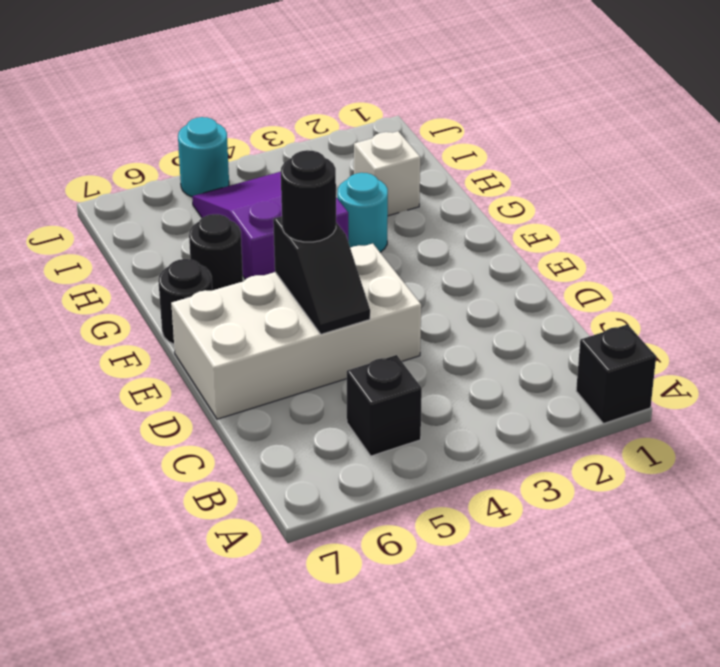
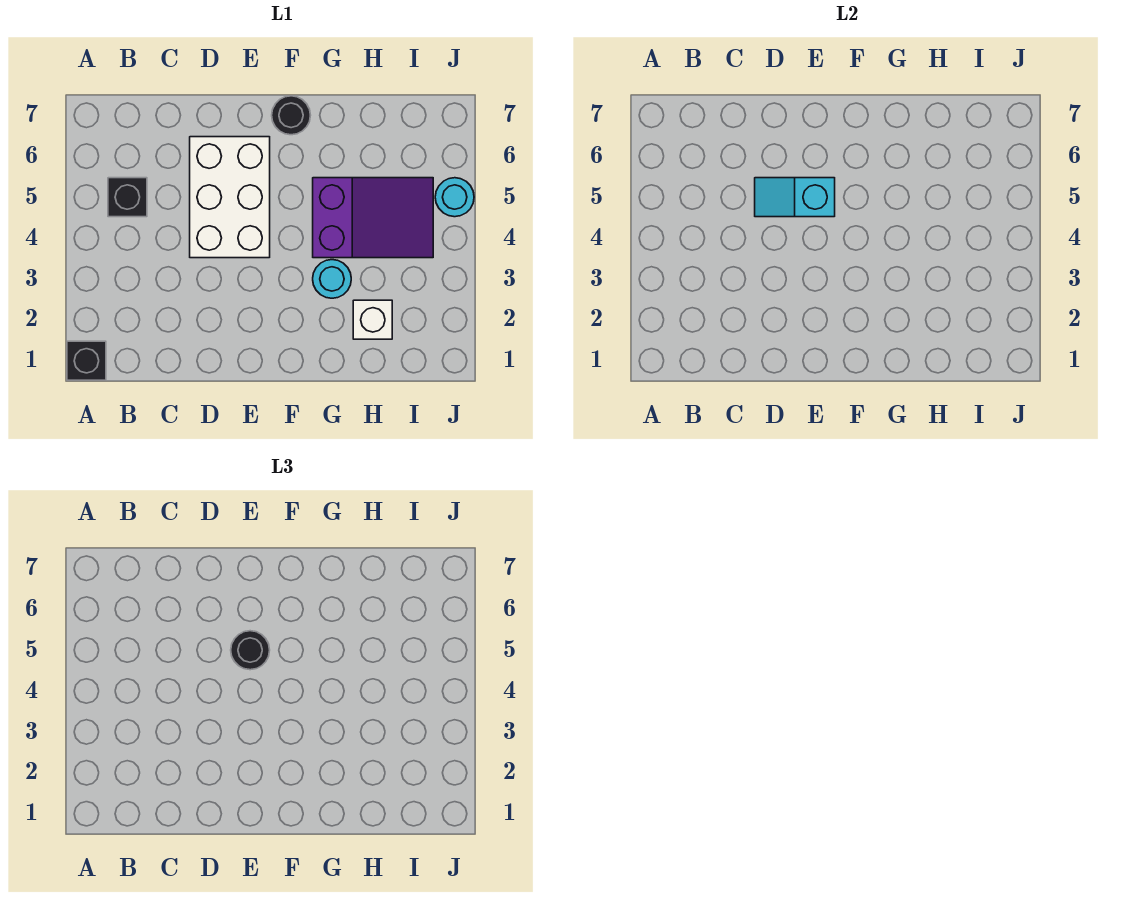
white 2x4 brick [171,244,421,419] -> white 2x3 brick [190,137,270,258]
black 1x2 slope [273,216,370,334] -> cyan 1x2 slope [755,178,835,217]
black 1x1 round brick [189,214,243,290] -> none

